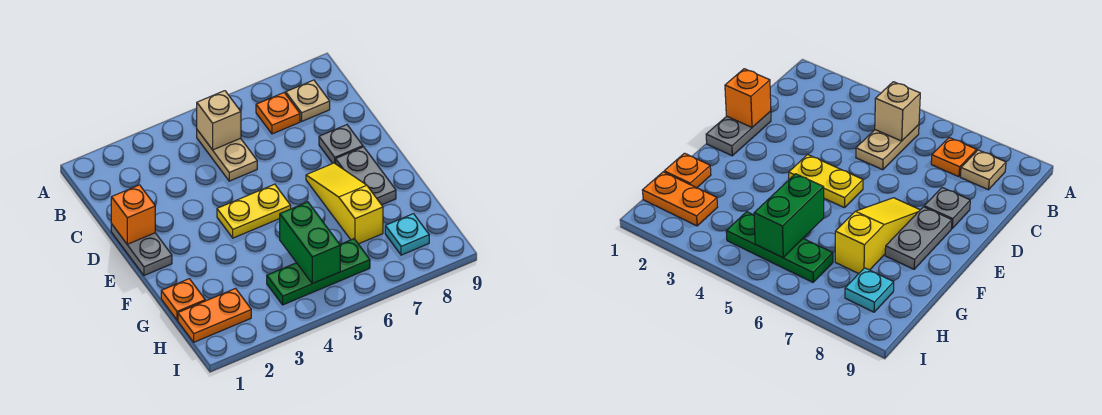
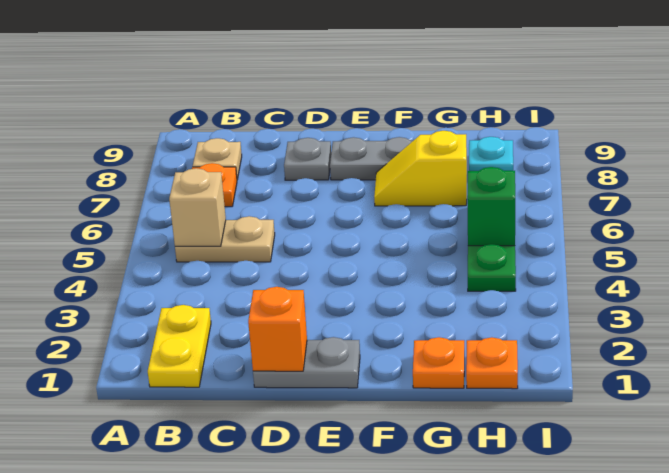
yellow 1x2 plate [217,184,291,238] -> yellow 1x2 plate moved to [148,305,211,387]
yellow 1x3 slope [306,163,383,244] -> yellow 1x2 slope [374,131,467,206]
green 1x2 brick [280,202,340,284] -> green 1x1 brick [467,167,515,246]
orange 1x2 plate [178,289,251,342] -> orange 1x1 plate [466,337,518,389]

